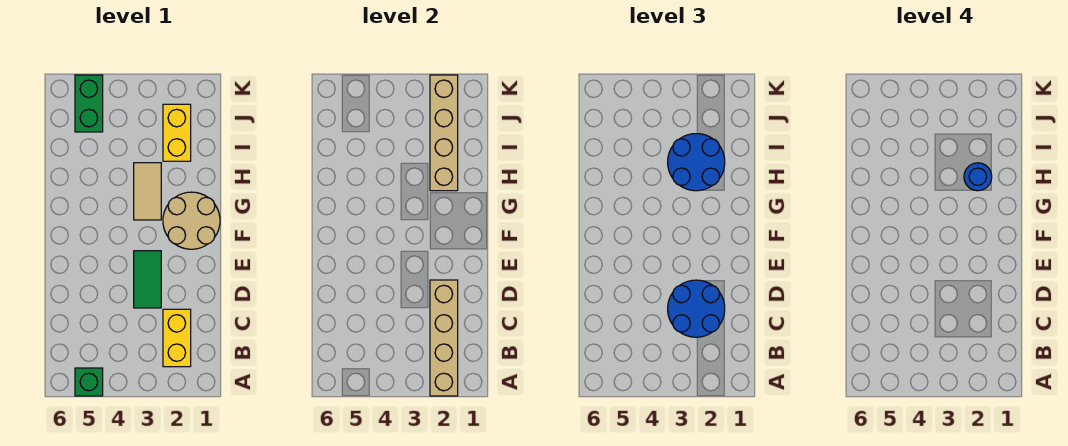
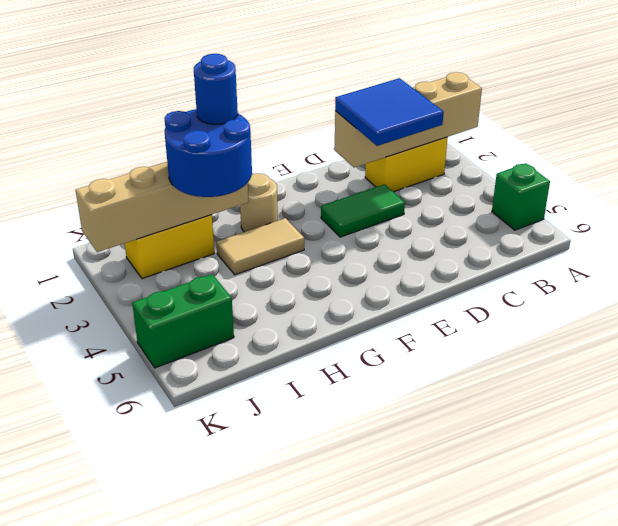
blue 2x2 round brick [668,280,725,337] -> blue 2x2 tile [335,78,444,146]
tan 2x2 round brick [163,192,220,249] -> tan 1x1 round brick [240,173,278,232]

